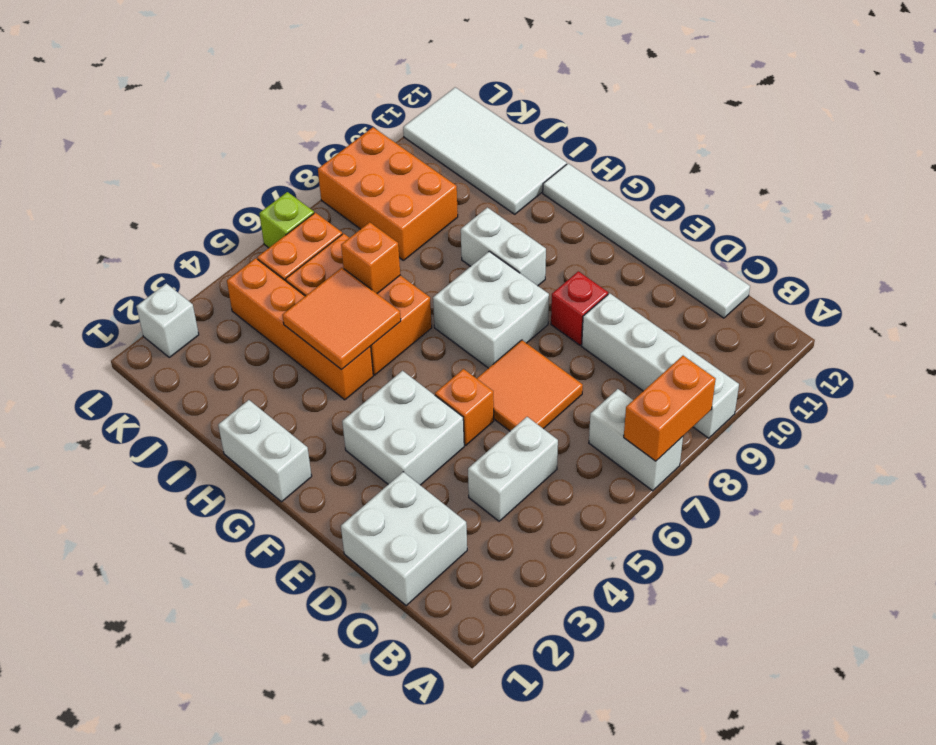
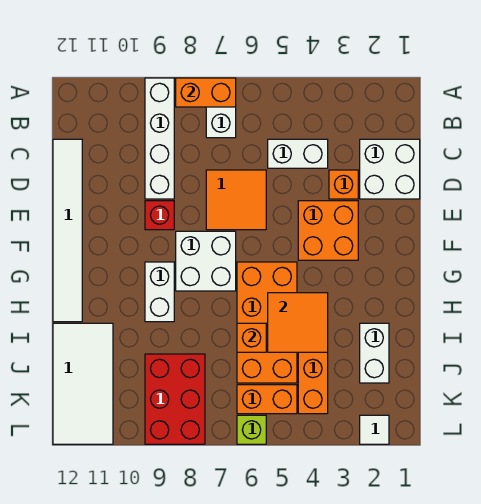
white 2x2 brick [342,371,464,485] -> orange 2x2 brick [298,201,358,260]
orange 1x1 brick [435,369,494,445] -> orange 1x1 brick moved to [329,170,358,199]
white 1x2 brick [218,400,312,502] -> white 1x2 brick moved to [360,323,389,383]
orange 2x3 brick [286,233,432,375] -> orange 2x4 brick [237,262,297,383]
orange 2x3 brick [318,127,458,260] -> red 2x3 brick [145,354,205,444]
white 1x1 brick [136,283,199,357] -> white 1x1 tile [360,415,389,444]

